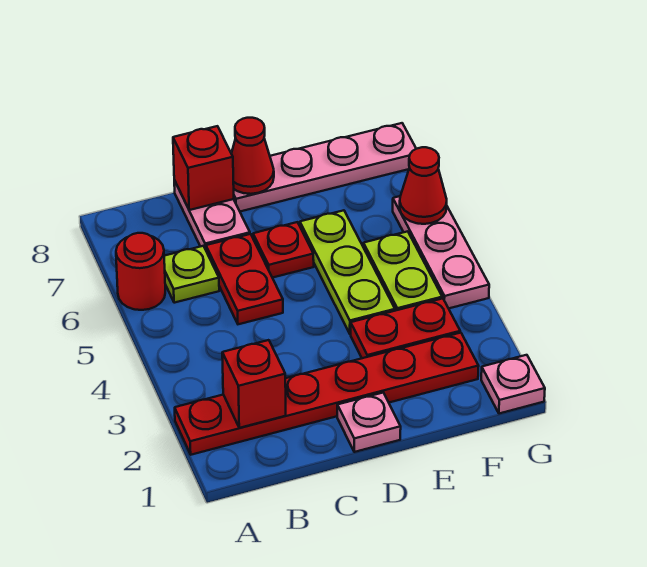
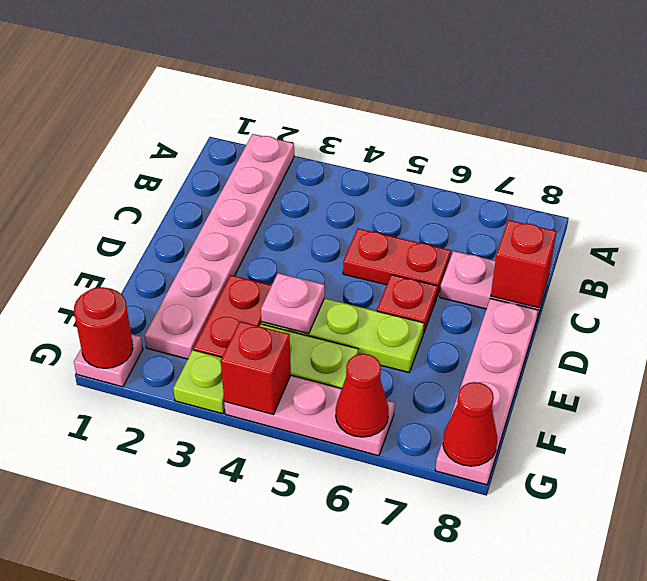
red 1x6 plate [175,333,479,455] -> pink 1x6 plate [144,134,294,359]
red 1x1 round brick [116,233,165,310] -> red 1x1 round brick moved to [74,287,133,368]
red 1x1 brick [222,340,286,428] -> red 1x1 brick moved to [221,321,291,414]
lime 1x1 plate [164,246,219,303] -> lime 1x1 plate moved to [173,350,225,414]
pink 1x1 plate [337,393,401,452] -> pink 1x1 plate moved to [261,273,325,334]
red 1x1 cone [231,118,274,194] -> red 1x1 cone moved to [443,382,497,466]

